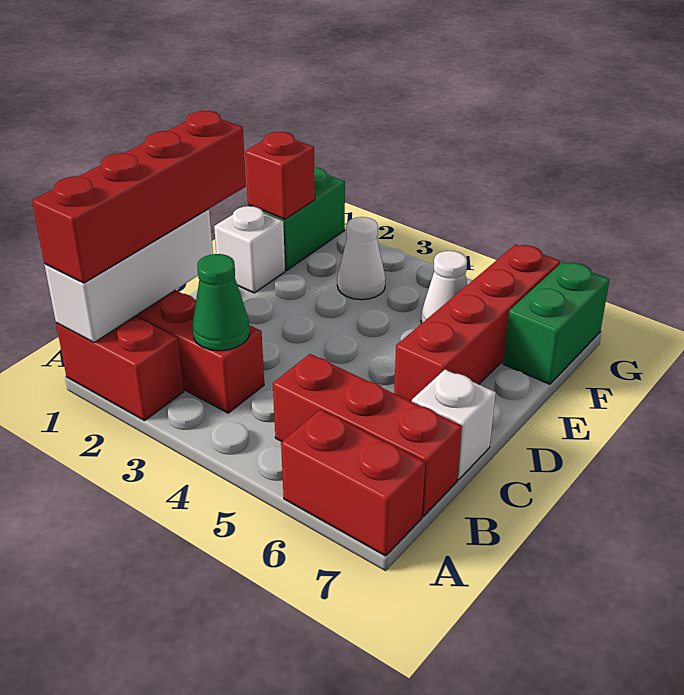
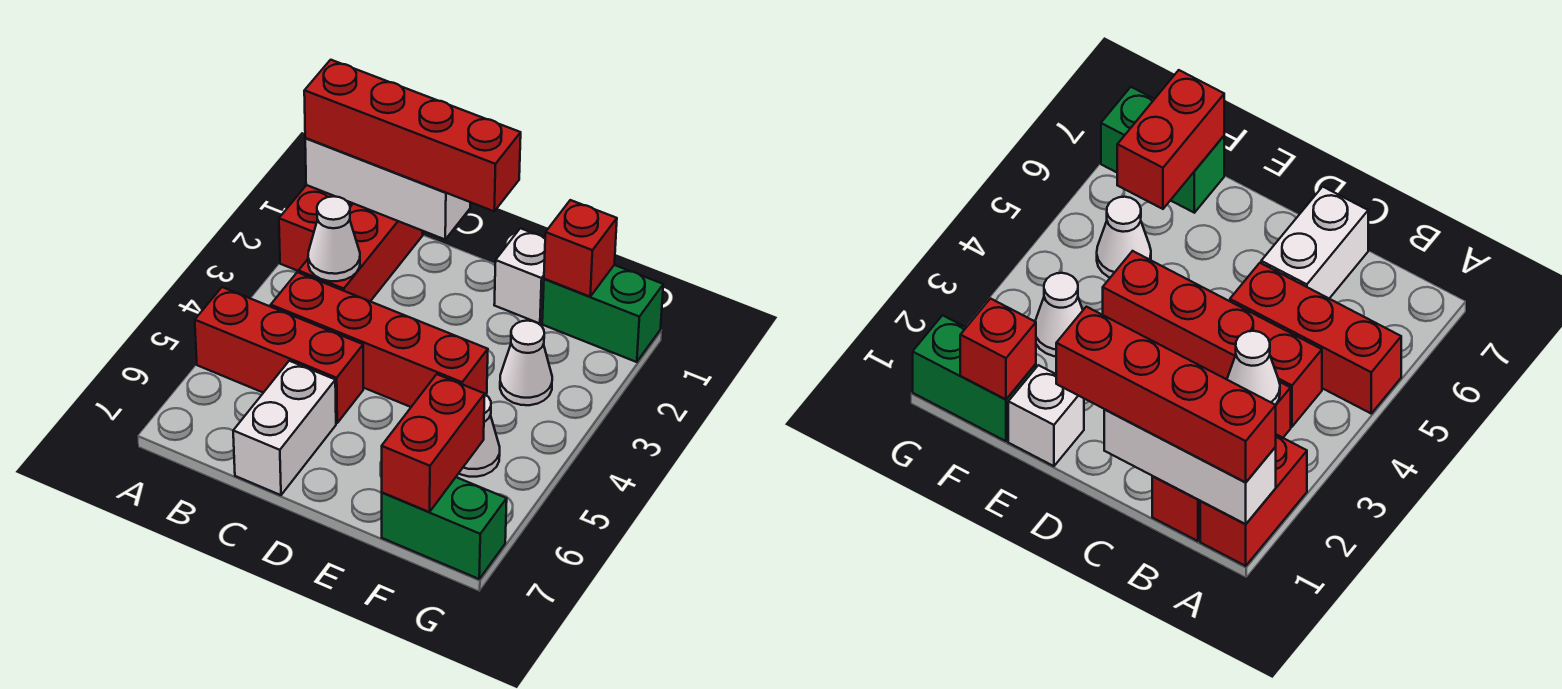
red 1x2 brick [281,409,425,556] -> red 1x2 brick moved to [382,374,485,512]
green 1x1 cone [193,254,250,351] -> white 1x1 cone [308,196,360,281]
red 1x3 brick [273,354,462,517] -> red 1x3 brick turned to [195,287,363,423]
white 1x1 brick [412,370,496,480] -> white 1x2 brick [233,361,336,495]
red 1x4 brick [394,244,560,402] -> red 1x4 brick moved to [271,272,488,407]

